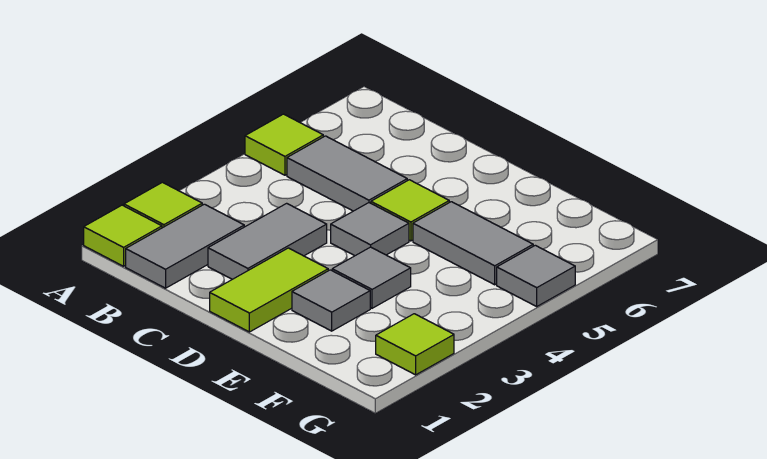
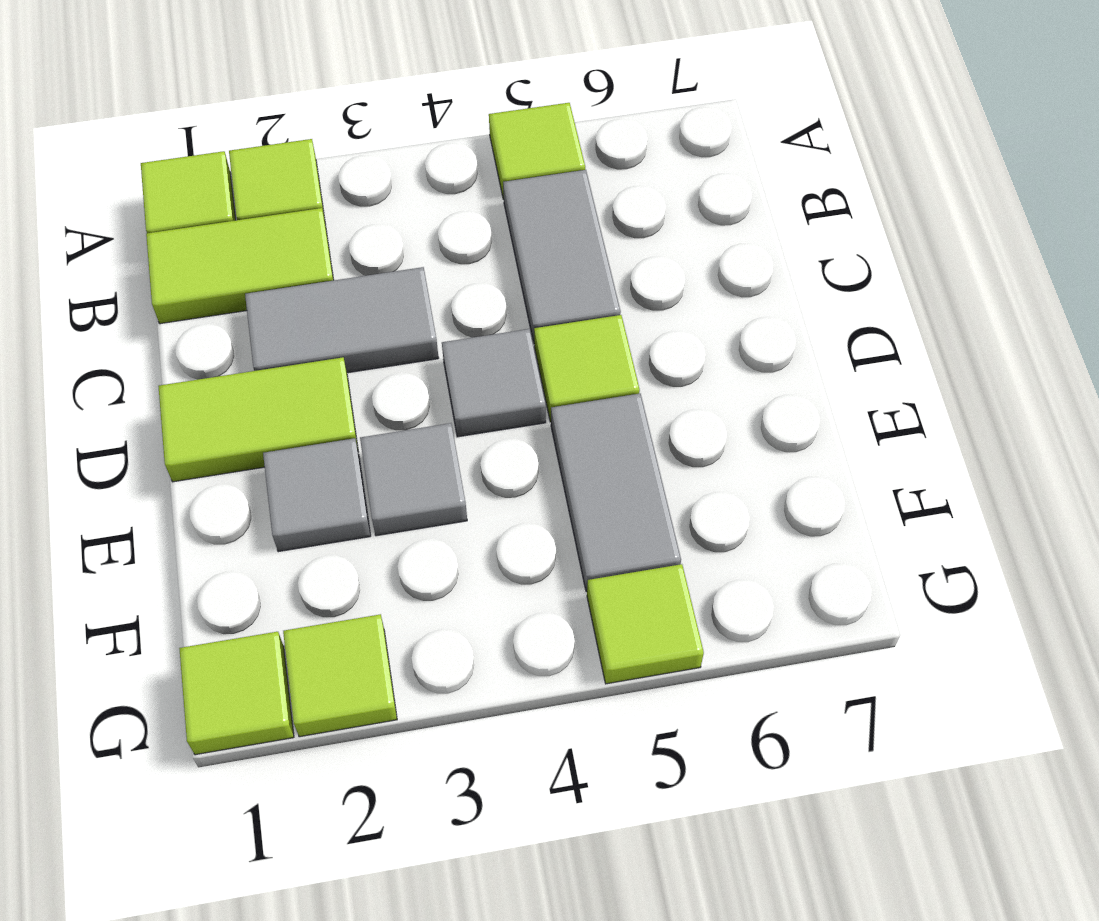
grey 1x2 tile [126,204,244,288] -> lime 1x2 tile [146,208,334,324]
none -> lime 1x1 tile [179,632,294,755]
grey 1x1 tile [497,245,575,306] -> lime 1x1 tile [587,564,704,684]

